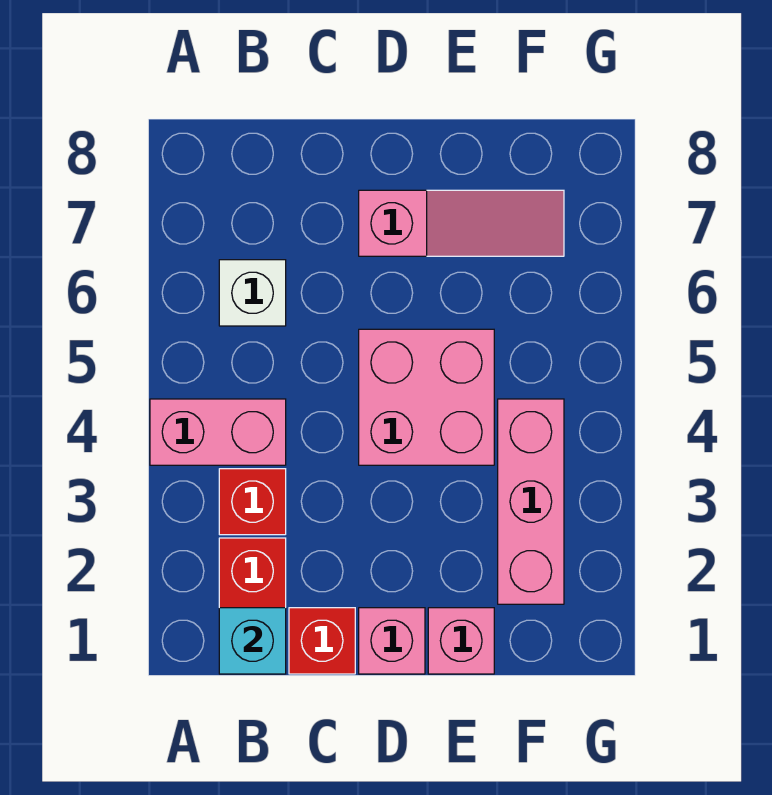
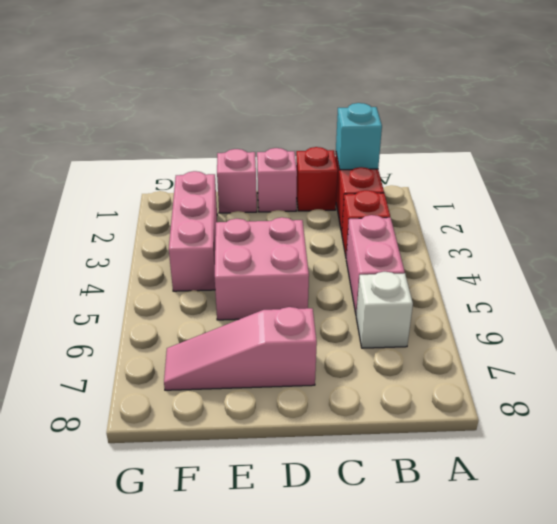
pink 1x2 brick [150,399,286,465] -> pink 1x2 brick turned to [346,215,405,314]

